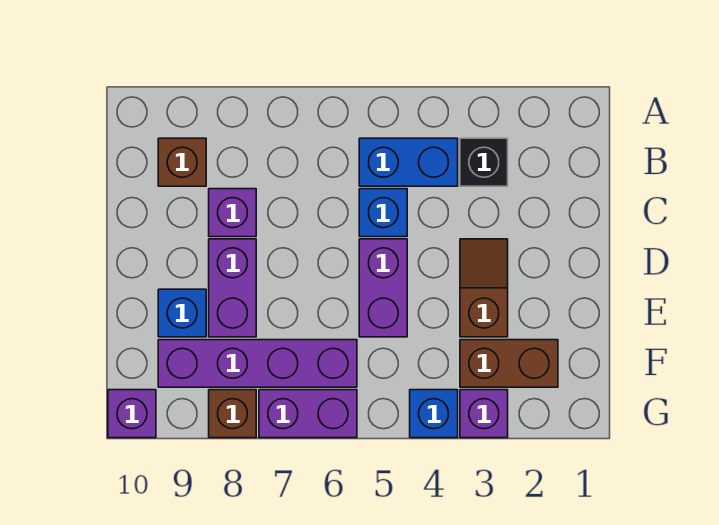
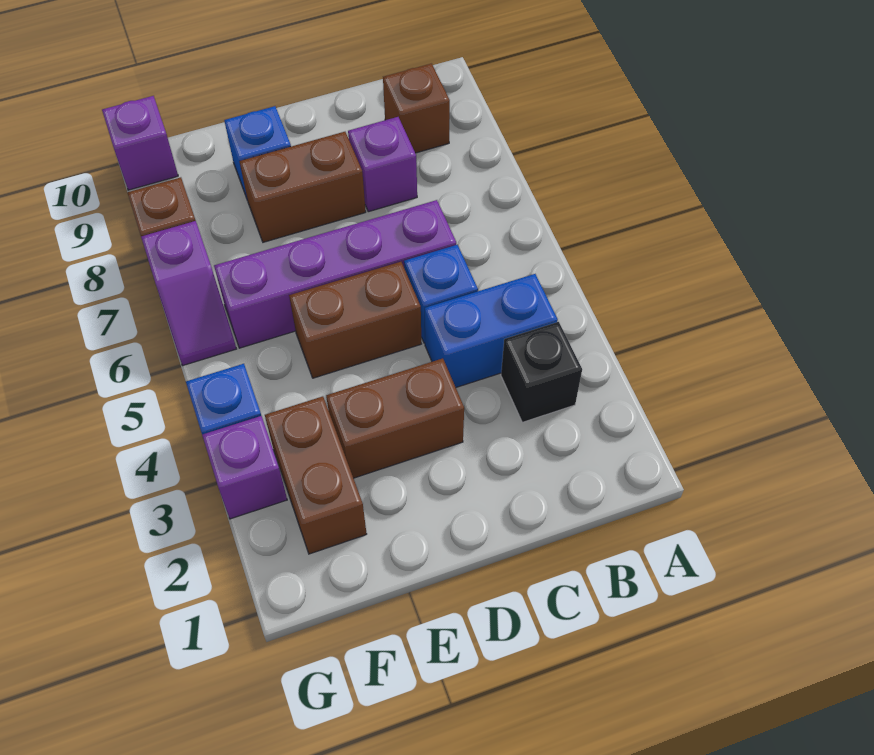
blue 1x2 brick [359,138,458,186] -> blue 1x2 brick turned to [425,274,558,387]
brown 1x2 slope [460,239,508,337] -> brown 1x2 brick [326,358,464,478]
purple 1x2 brick [359,239,407,337] -> brown 1x2 brick [289,262,421,378]
purple 1x2 brick [209,239,256,337] -> brown 1x2 brick [239,132,366,242]
purple 1x4 brick [158,340,357,387] -> purple 1x4 brick turned to [214,200,456,348]
purple 1x2 brick [259,390,357,438] -> purple 1x2 slope [141,221,236,366]

